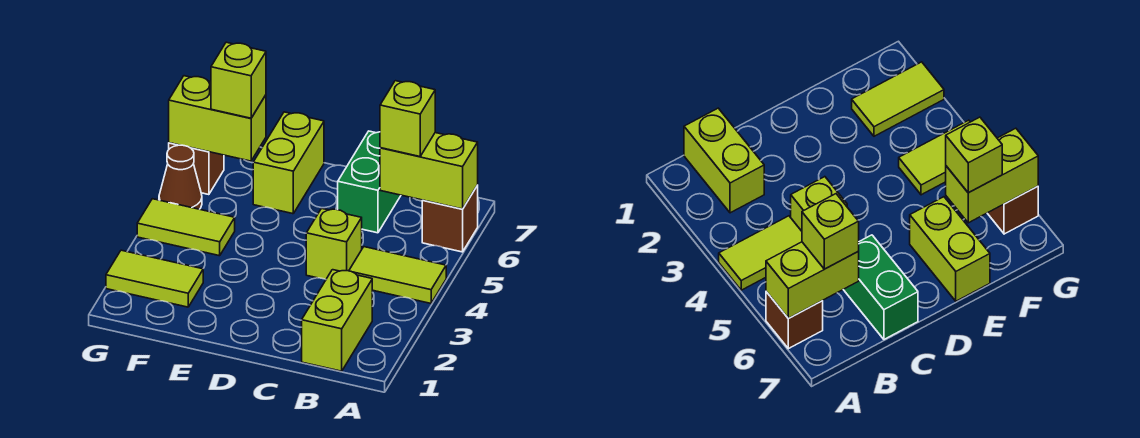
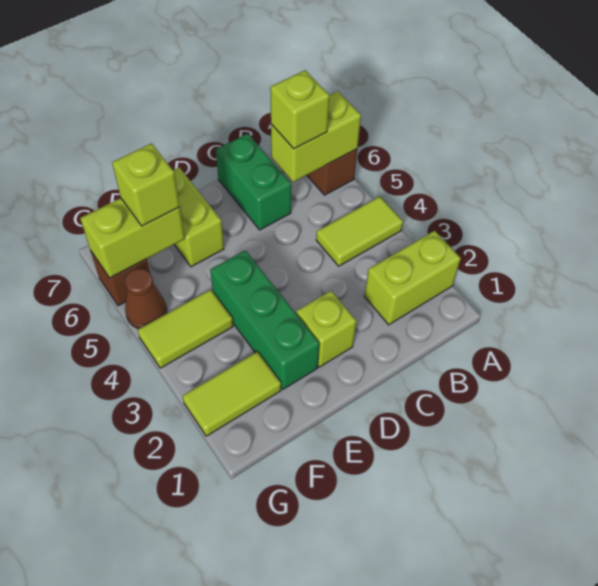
lime 1x2 brick [302,270,372,371] -> lime 1x2 brick turned to [364,231,461,325]
lime 1x1 brick [306,208,362,279] -> lime 1x1 brick moved to [296,291,356,367]
none -> green 1x3 brick [210,250,319,389]

